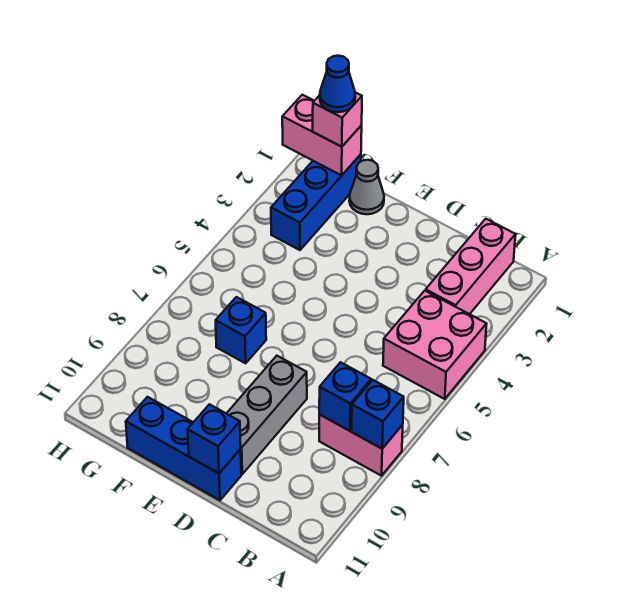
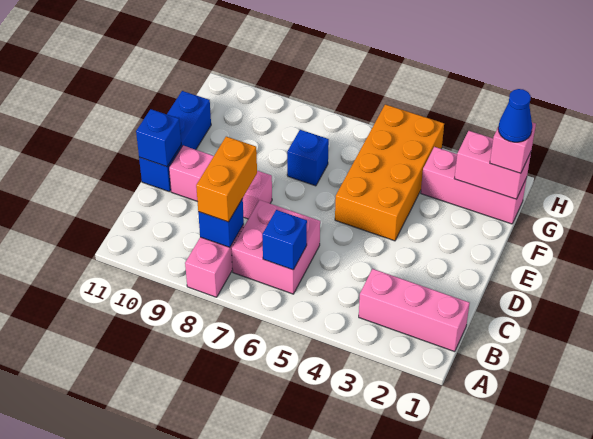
pink 2x2 brick [383,291,487,399] -> pink 2x2 brick moved to [231,200,320,294]
blue 1x1 brick [352,380,404,449] -> blue 1x1 brick moved to [262,210,307,270]
none -> orange 1x2 brick [196,137,257,222]
grey 1x3 brick [226,356,307,474] -> pink 1x3 brick [169,146,272,219]
none -> orange 2x4 brick [335,104,444,241]
grey 1x1 cone [349,160,384,214] -> none
blue 1x3 brick [271,154,361,250] -> pink 1x3 brick [421,147,527,224]
pink 1x2 brick [282,95,362,175] -> pink 1x2 brick turned to [454,131,531,199]

